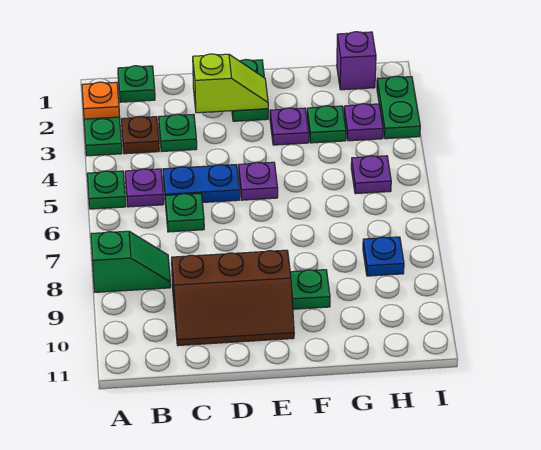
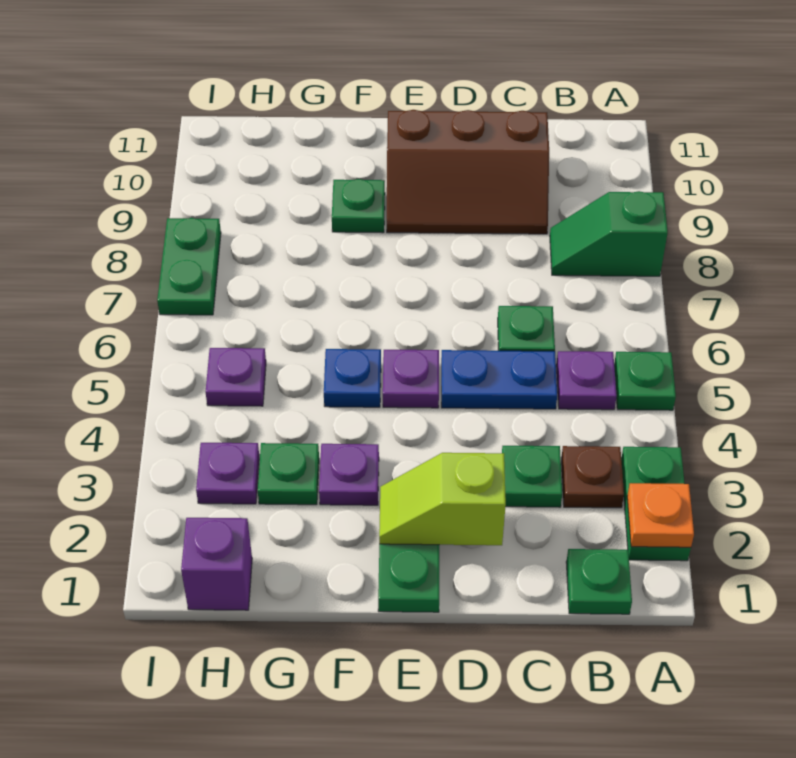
brown 2x3 slope [172,250,294,346] -> brown 2x3 slope turned to [387,110,549,234]
blue 1x1 plate [363,237,404,276] -> blue 1x1 plate moved to [324,349,381,407]
green 1x2 plate [377,76,420,139] -> green 1x2 plate moved to [157,218,221,315]

